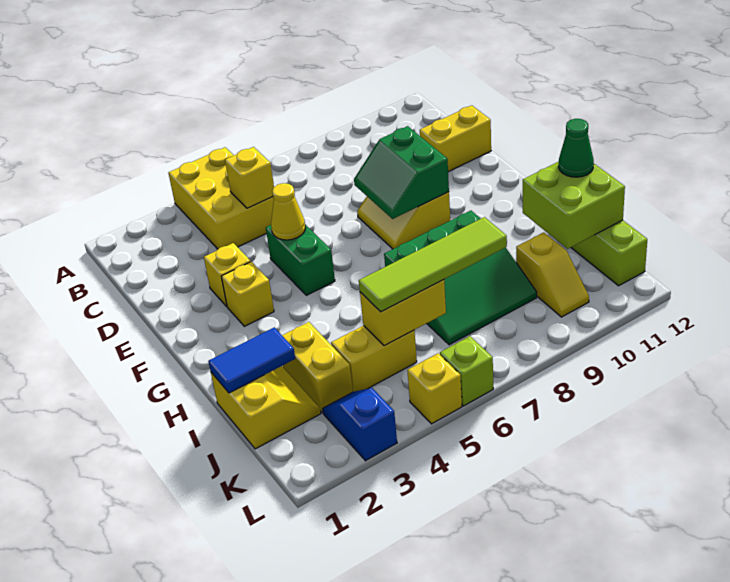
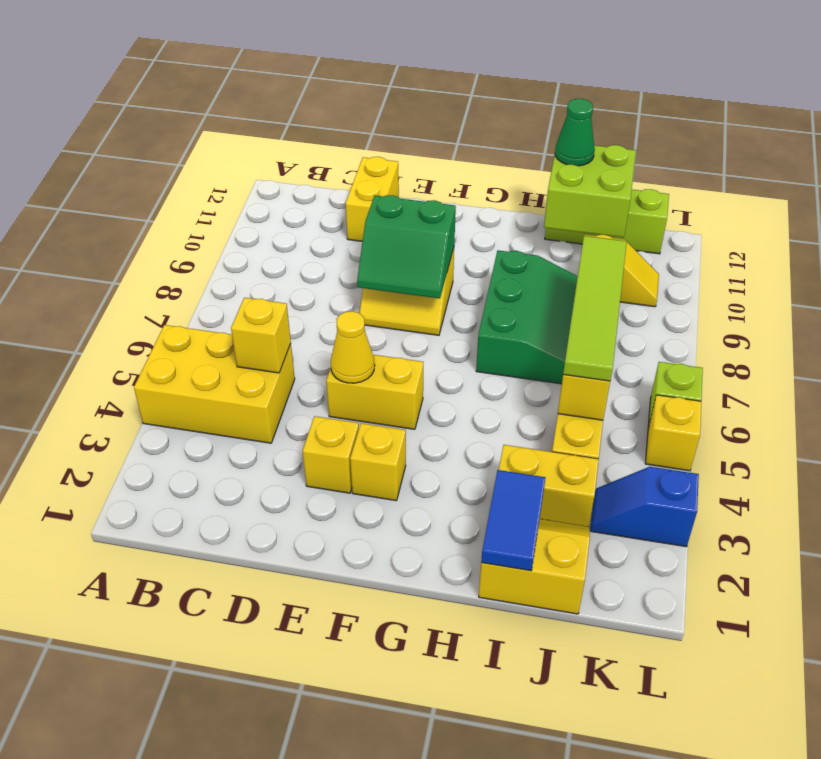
green 1x2 brick [266,225,335,295] -> yellow 1x2 brick [326,355,423,429]

